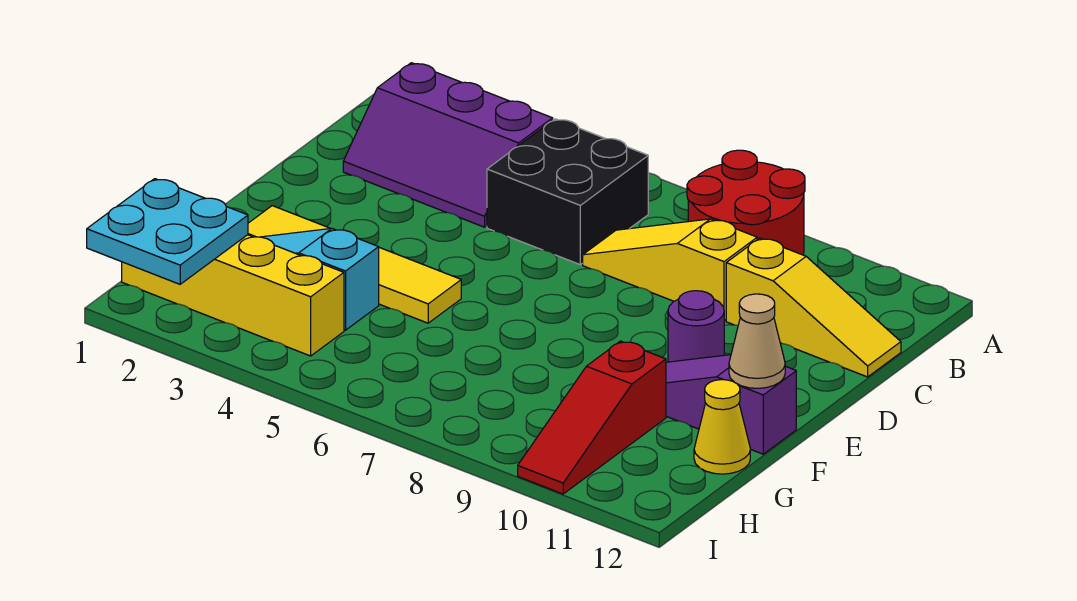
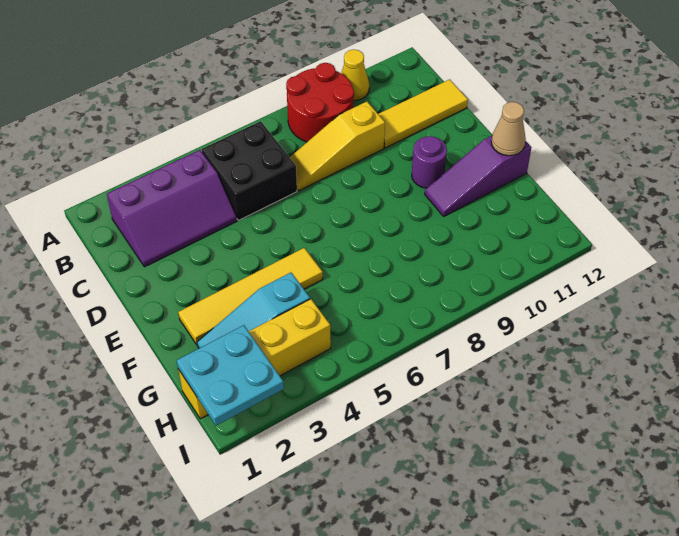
yellow 1x3 slope [726,238,901,377] -> yellow 1x3 tile [378,79,468,148]
red 1x3 slope [518,341,666,494] -> none
yellow 1x1 cone [694,380,750,474] -> yellow 1x1 cone moved to [341,49,369,101]

